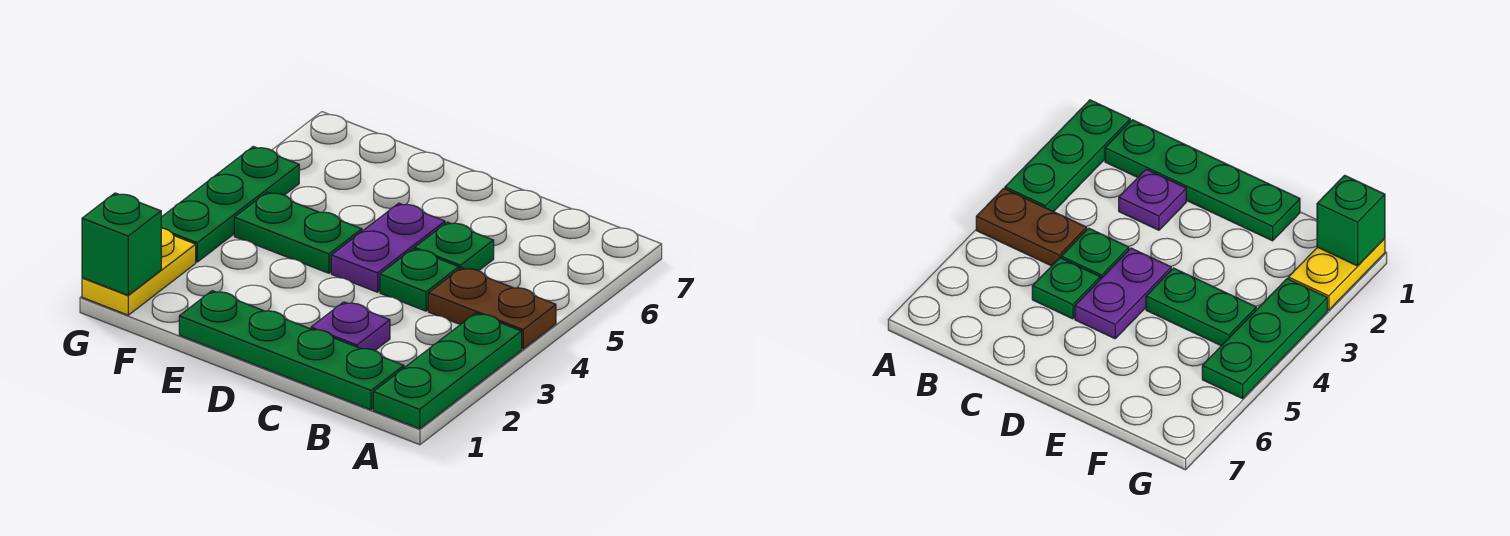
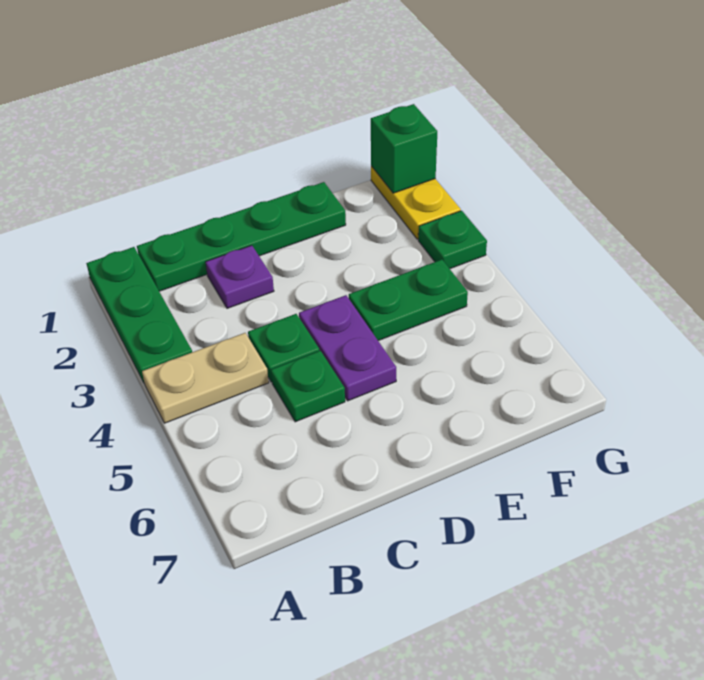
brown 1x2 plate [428,268,556,349] -> tan 1x2 plate [142,333,269,423]
green 1x3 plate [161,147,299,262] -> green 1x1 plate [418,211,487,269]

